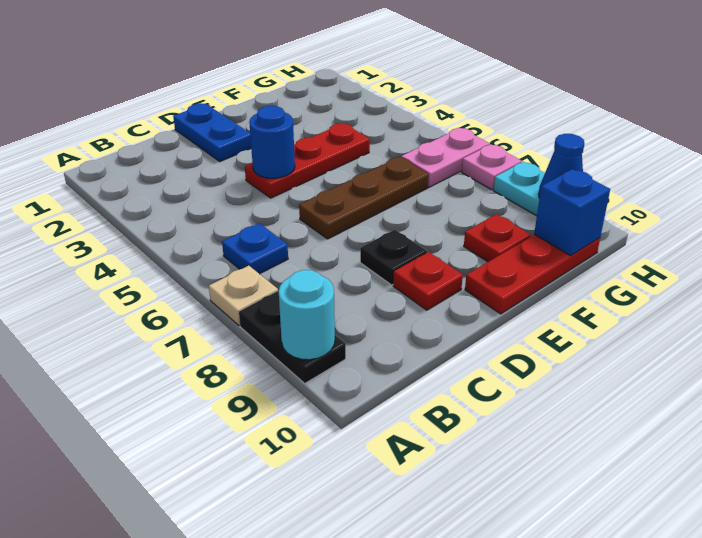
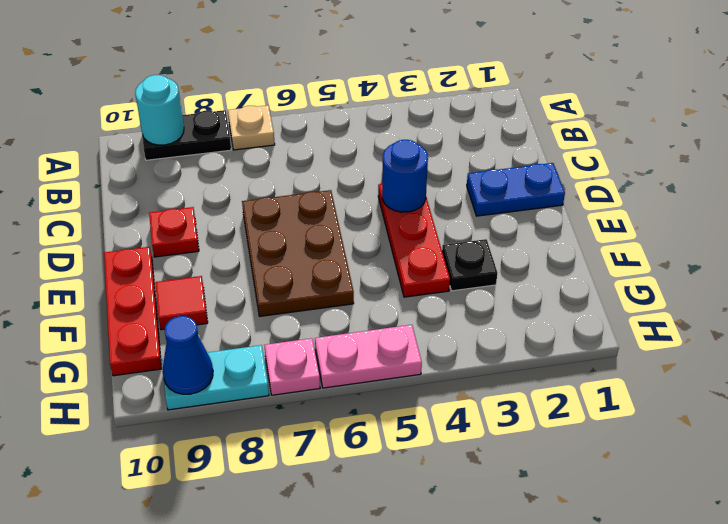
blue 1x1 plate [222,223,288,274] -> none
brown 1x3 plate [299,157,429,239] -> brown 2x3 plate [242,190,354,316]
black 1x1 plate [360,230,427,285] -> black 1x1 plate moved to [442,239,497,291]
red 1x1 plate [464,214,531,262] -> red 1x1 tile [155,276,208,330]
pink 1x2 plate [401,128,490,187] -> pink 1x2 plate turned to [315,325,422,388]
blue 1x1 brick [534,169,610,256] -> none

